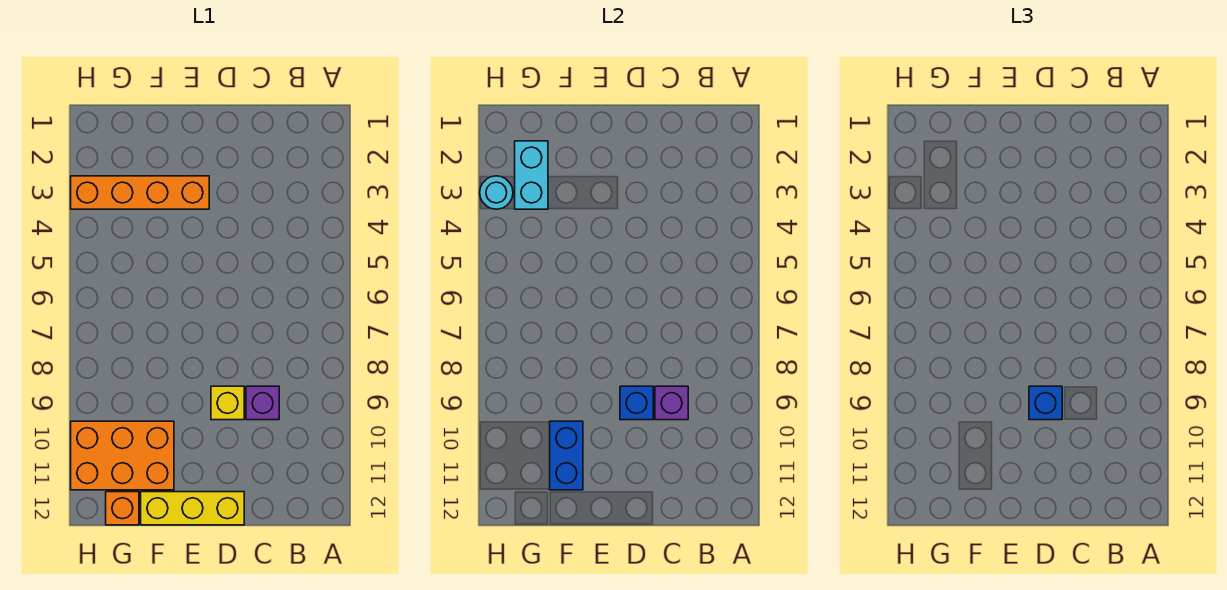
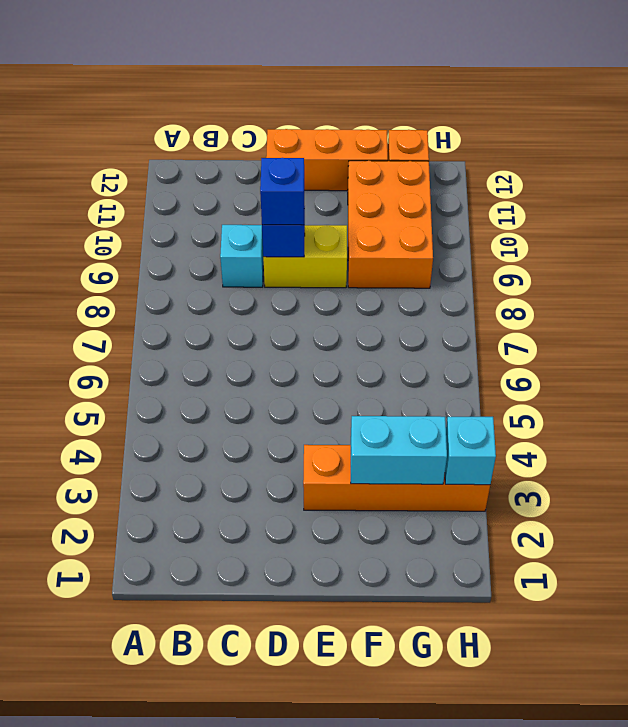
purple 1x1 brick [246,386,279,420] -> cyan 1x1 brick [220,225,263,287]
purple 1x1 brick [655,386,688,420] -> none
yellow 1x1 brick [211,386,244,420] -> yellow 1x2 brick [263,225,347,288]
yellow 1x3 brick [141,492,244,525] -> orange 1x3 brick [266,129,388,191]
orange 2x3 brick [71,421,174,490] -> orange 2x3 brick turned to [348,161,433,288]
blue 1x2 brick [550,421,583,490] -> none
cyan 1x2 brick [515,141,548,209] -> cyan 1x2 brick turned to [351,416,447,484]
cyan 1x1 round brick [480,176,513,209] -> cyan 1x1 brick [445,417,496,485]

